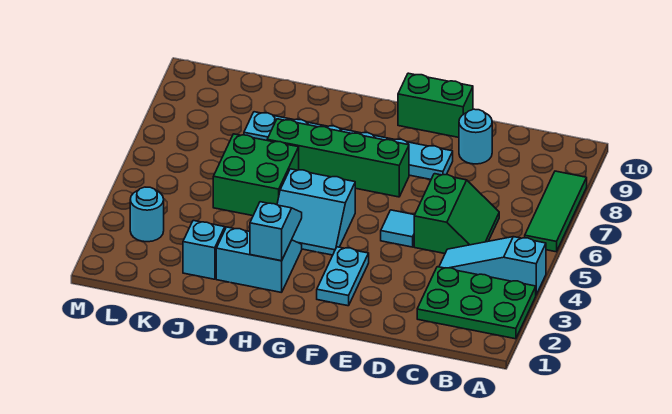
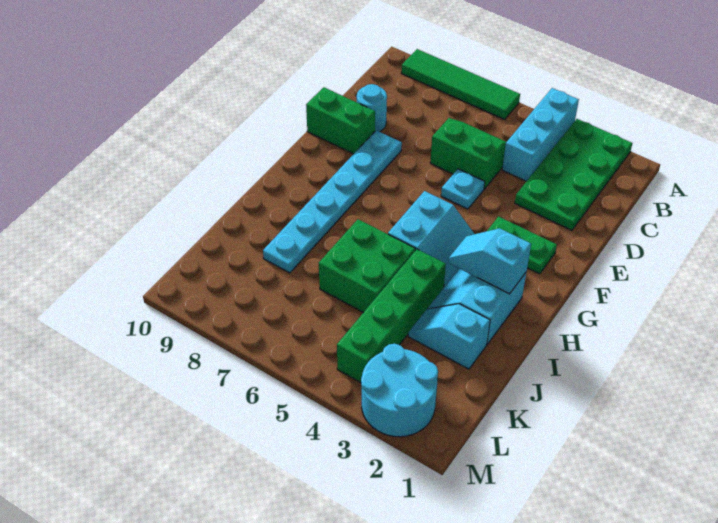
green 2x3 plate [417,267,536,339] -> green 2x4 plate [515,119,632,230]
cyan 1x3 slope [439,237,546,295] -> cyan 1x3 brick [502,88,579,181]
green 1x3 tile [525,171,587,252] -> green 1x4 tile [401,49,520,119]
cyan 1x1 tile [381,210,414,247] -> cyan 1x1 plate [441,169,485,209]
green 1x2 brick [398,73,473,137] -> green 1x2 brick turned to [306,87,375,154]
cyan 1x2 plate [317,247,369,306] -> green 1x2 plate [487,217,557,274]
green 1x4 brick [267,119,409,197] -> green 1x4 brick moved to [337,249,446,383]
cyan 1x1 round brick [130,187,164,242] -> cyan 2x2 round brick [361,344,438,437]

